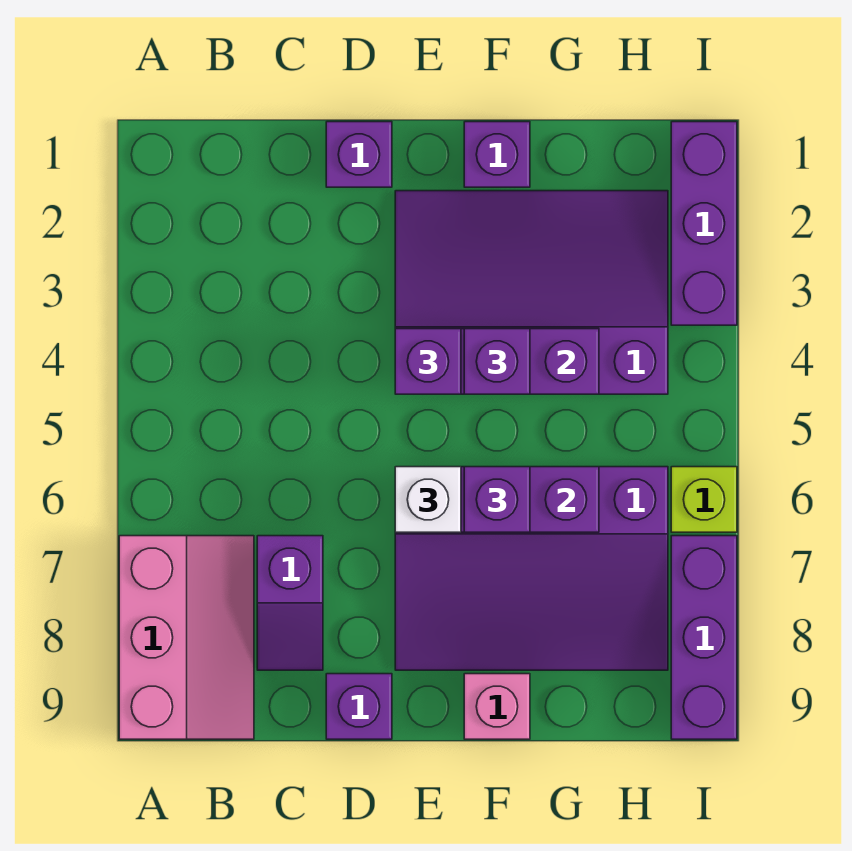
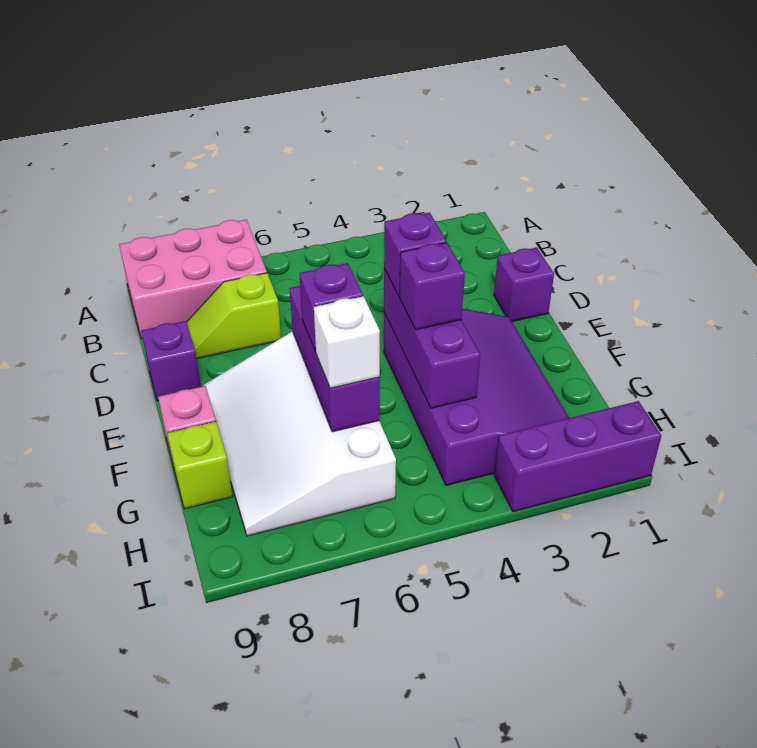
pink 2x3 slope [119,536,254,739] -> pink 2x3 brick [119,220,267,339]
purple 1x2 slope [257,536,323,670] -> lime 1x2 slope [187,273,281,359]
purple 3x4 slope [395,467,668,670] -> white 3x4 slope [203,332,396,536]
white 1x1 brick [395,467,461,532] -> white 1x1 brick moved to [314,296,380,388]
purple 1x1 brick [464,122,530,187] -> none
lime 1x1 brick [671,467,737,532] -> lime 1x1 brick moved to [167,422,233,509]
purple 1x3 brick [671,536,737,739] -> none

